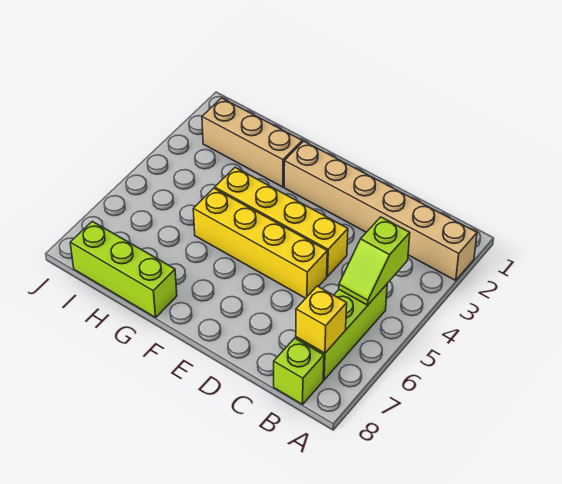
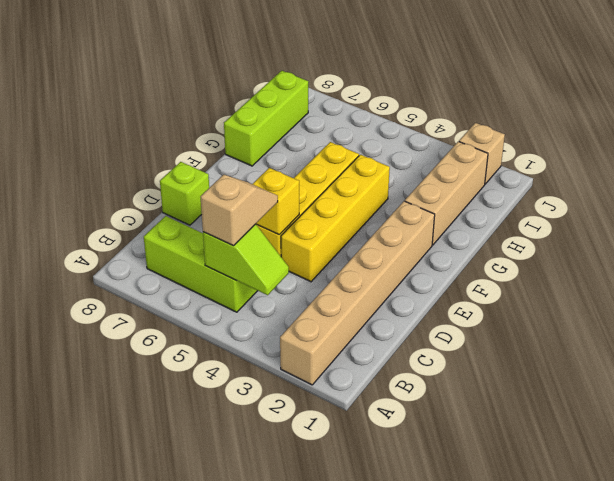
lime 1x2 slope [339,217,410,305] -> lime 1x2 slope turned to [203,224,289,295]
none -> tan 1x2 slope [200,175,278,246]
yellow 1x1 brick [296,286,347,353] -> yellow 1x1 brick moved to [253,168,299,235]
lime 1x1 brick [274,338,324,404] -> lime 1x1 brick moved to [160,162,209,225]
none -> tan 1x1 brick [459,123,505,184]

